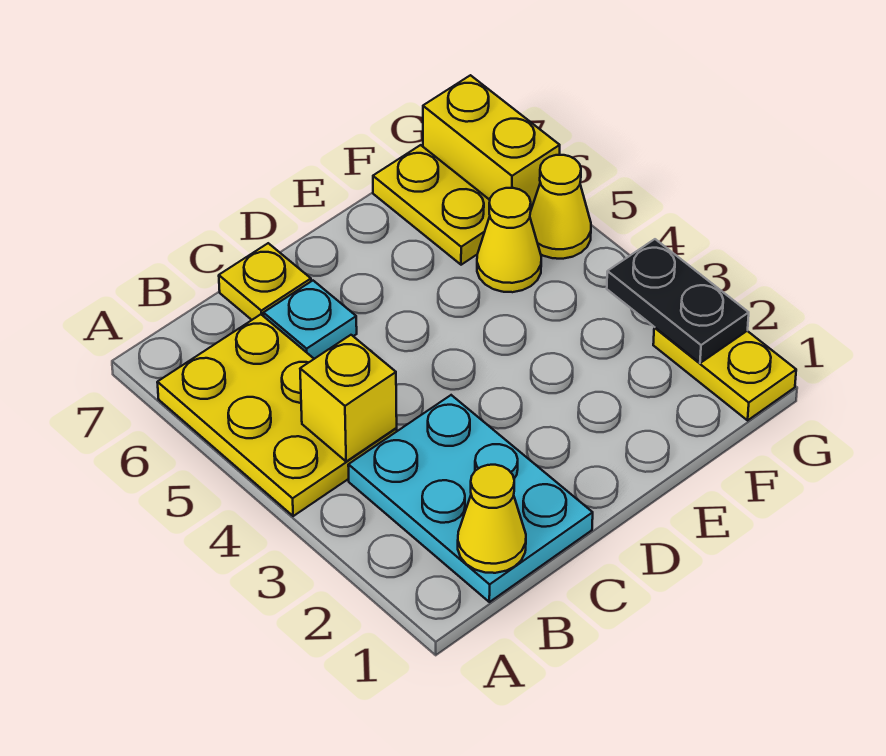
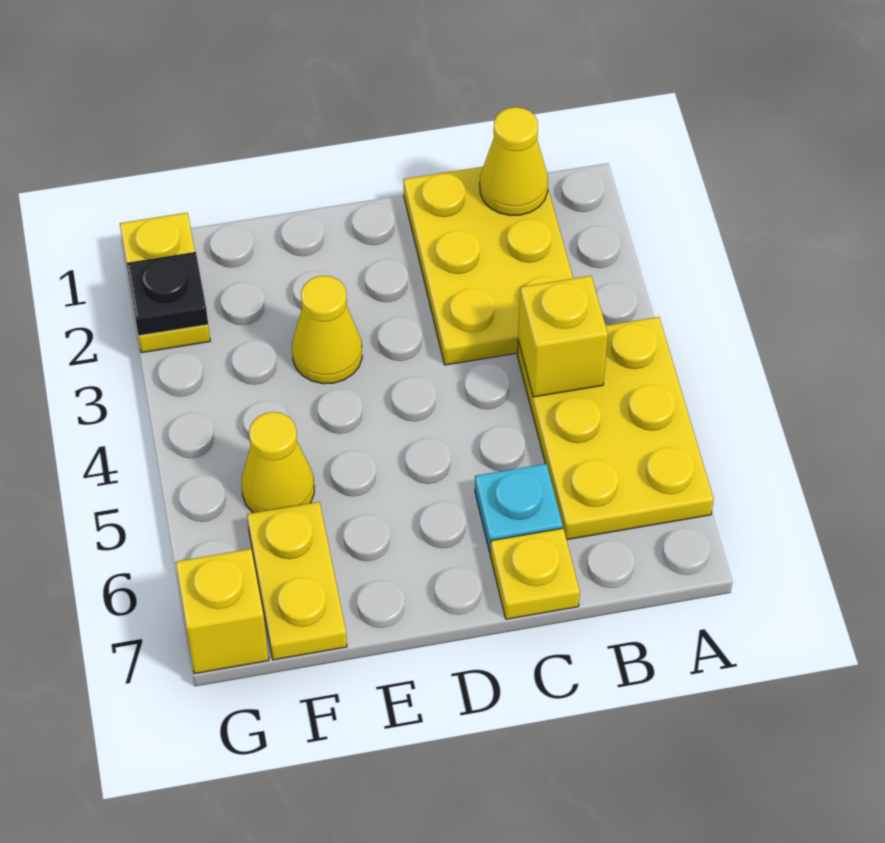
cyan 2x3 plate [348,395,593,602] -> yellow 2x3 plate [403,167,573,365]
black 1x2 plate [607,239,749,363] -> black 1x1 plate [126,252,208,336]
yellow 1x1 cone [530,155,591,259] -> yellow 1x1 cone moved to [292,276,362,384]
yellow 1x2 brick [423,75,560,209] -> yellow 1x1 brick [176,549,269,674]

